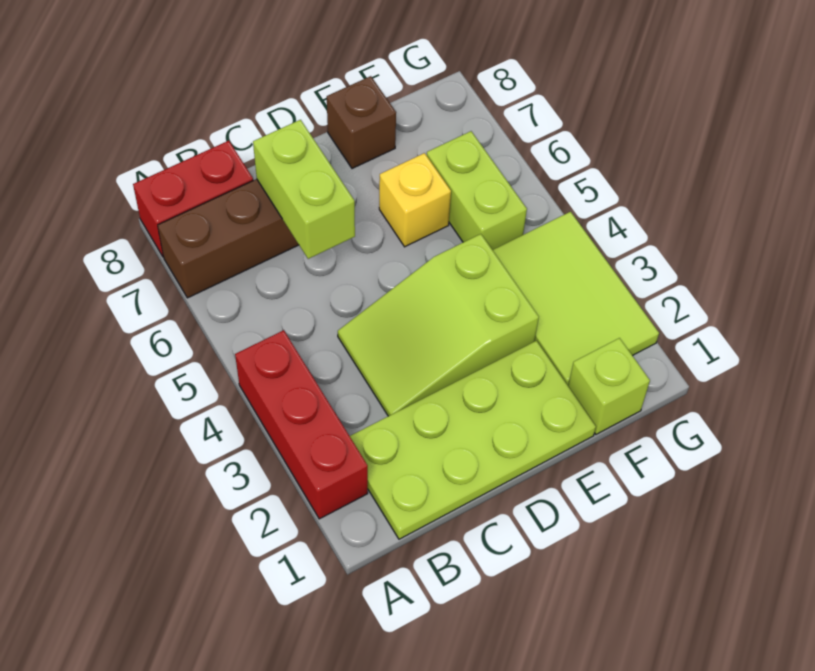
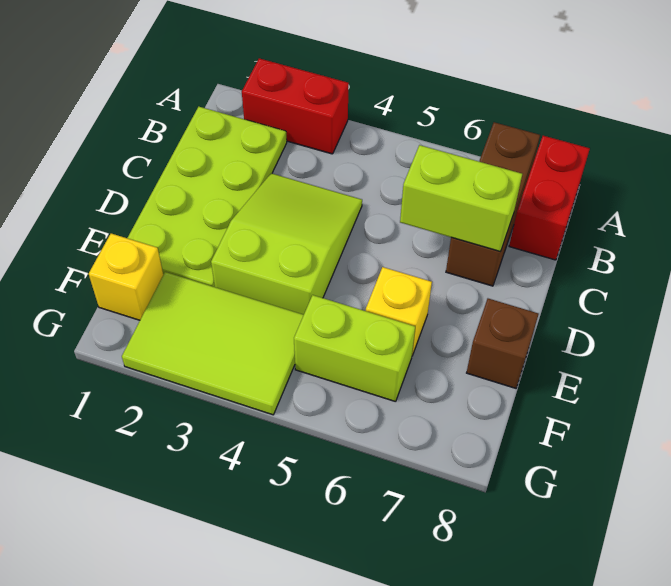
red 1x3 brick [235,330,368,519] -> red 1x2 brick [242,58,349,154]
lime 1x1 brick [568,338,650,434] -> yellow 1x1 brick [89,234,163,320]

